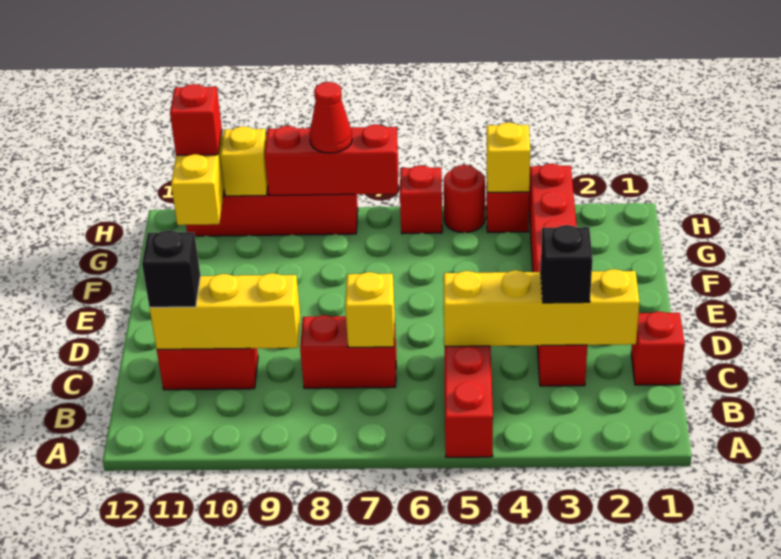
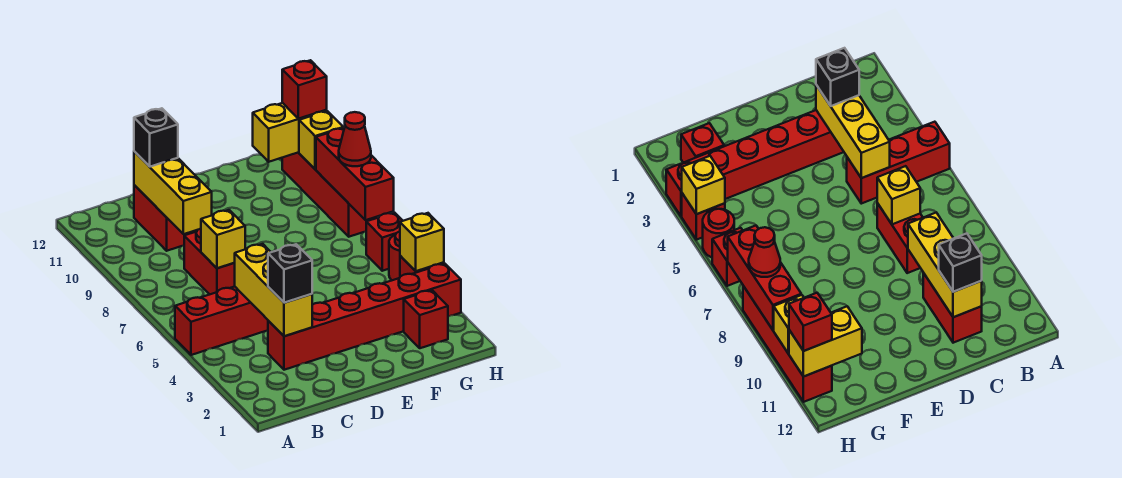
red 1x1 brick [631,311,685,385] -> red 1x1 brick moved to [404,290,448,348]
yellow 1x4 brick [444,269,640,346] -> yellow 1x3 brick [235,244,312,336]

